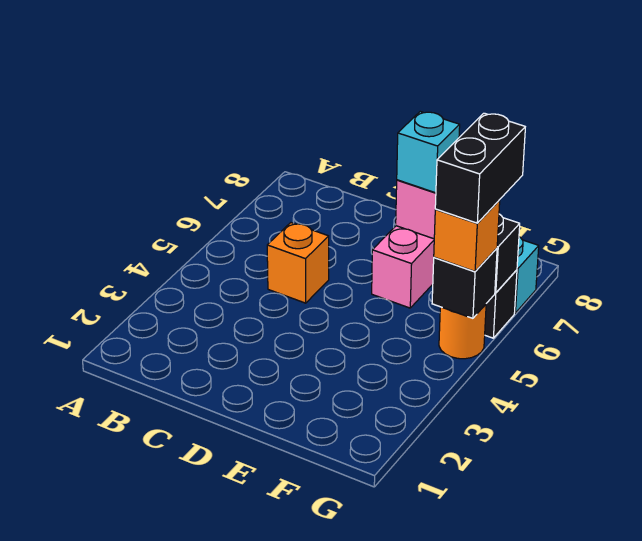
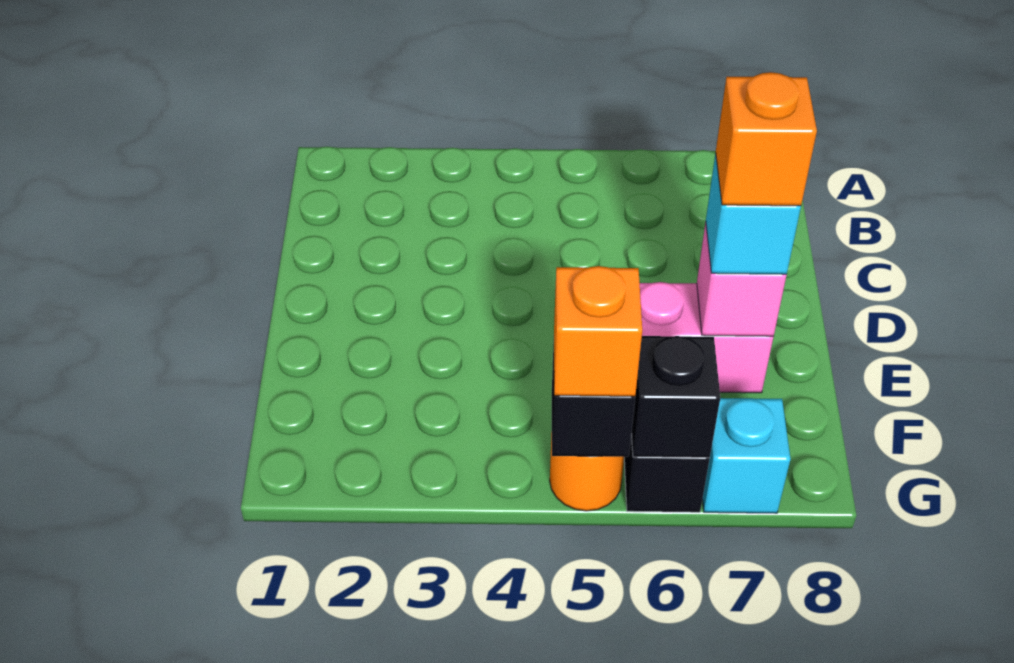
orange 1x1 brick [267,223,329,303] -> orange 1x1 brick moved to [716,72,817,206]
black 1x2 brick [435,113,525,223] -> none

